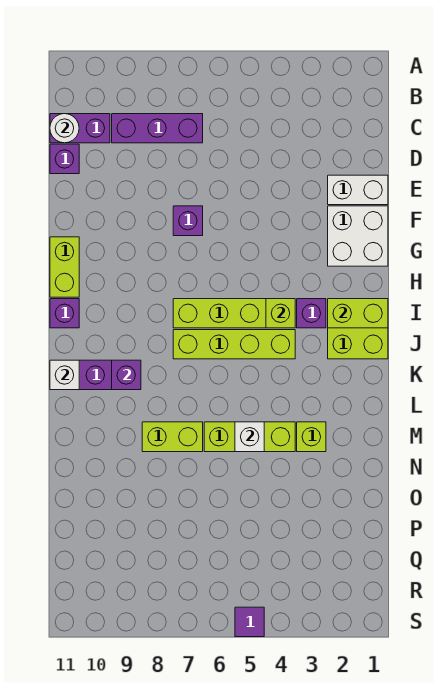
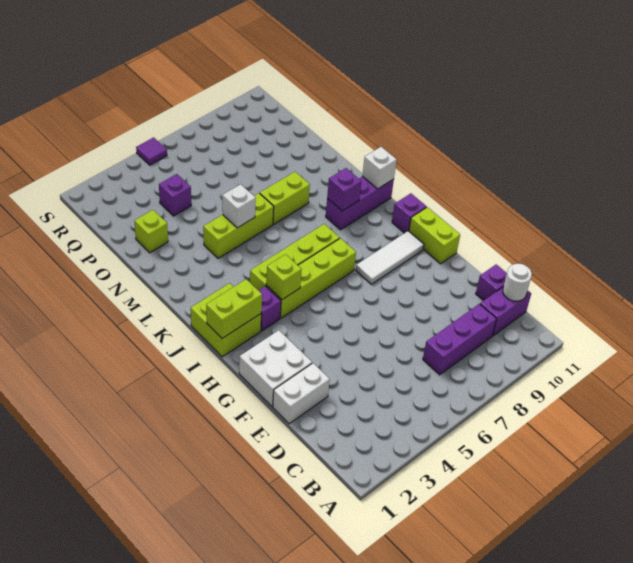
purple 1x1 brick [173,206,203,236] -> purple 1x1 brick moved to [159,174,191,216]
none -> white 1x3 tile [356,231,424,284]
lime 1x1 brick [297,422,326,452] -> lime 1x1 brick moved to [134,210,168,253]

